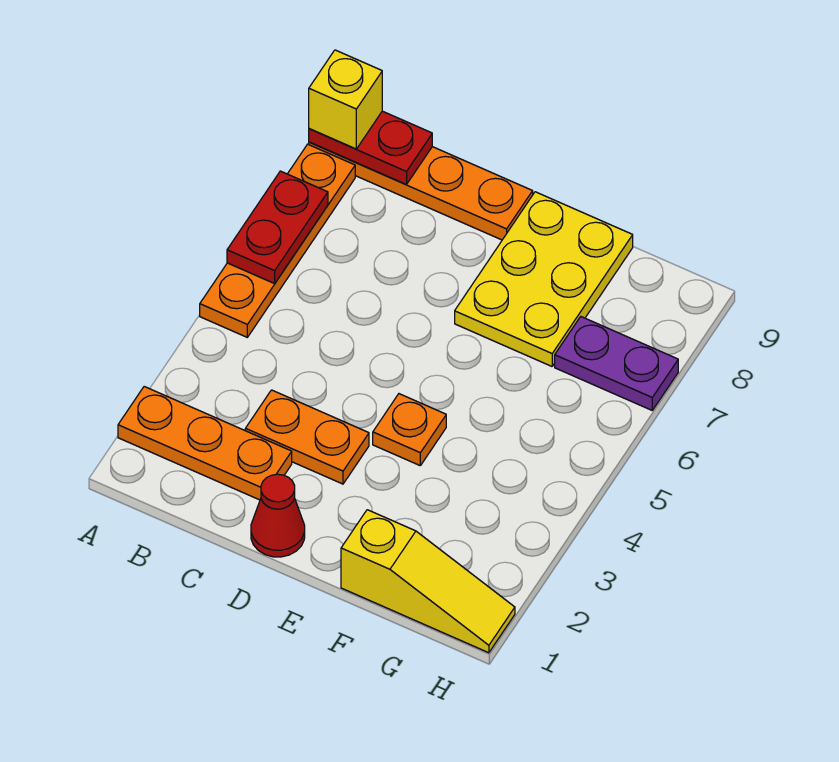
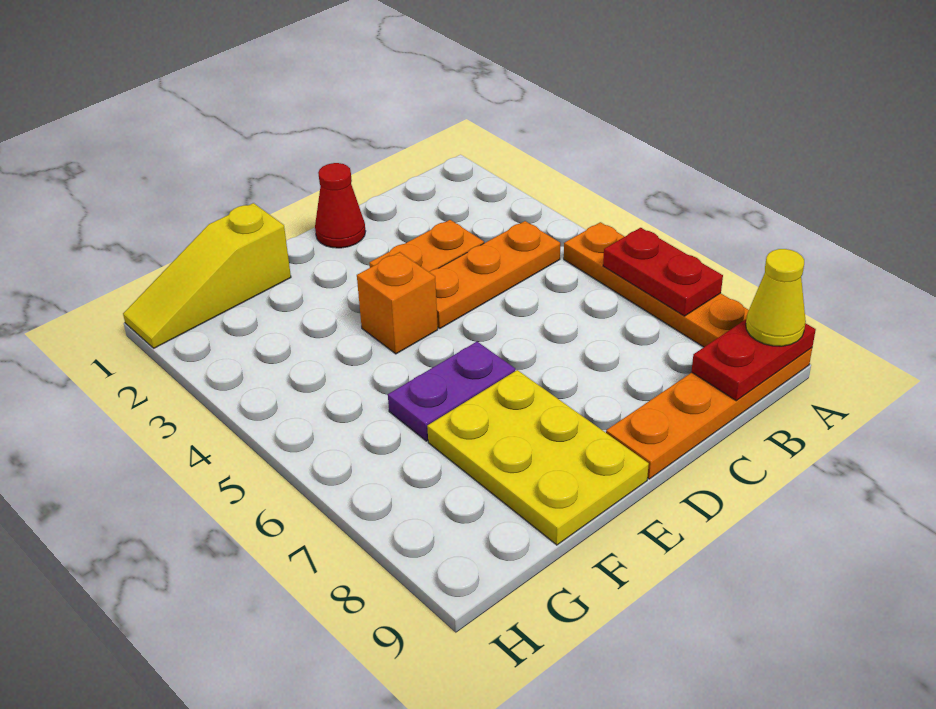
orange 1x3 plate [118,387,292,500] -> orange 1x3 plate moved to [429,221,560,328]
yellow 1x1 brick [309,50,382,149] -> yellow 1x1 cone [746,249,806,346]
orange 1x1 plate [373,394,446,465] -> orange 1x1 brick [357,252,438,354]
purple 1x2 plate [555,317,678,410] -> purple 1x2 plate moved to [388,342,515,441]

